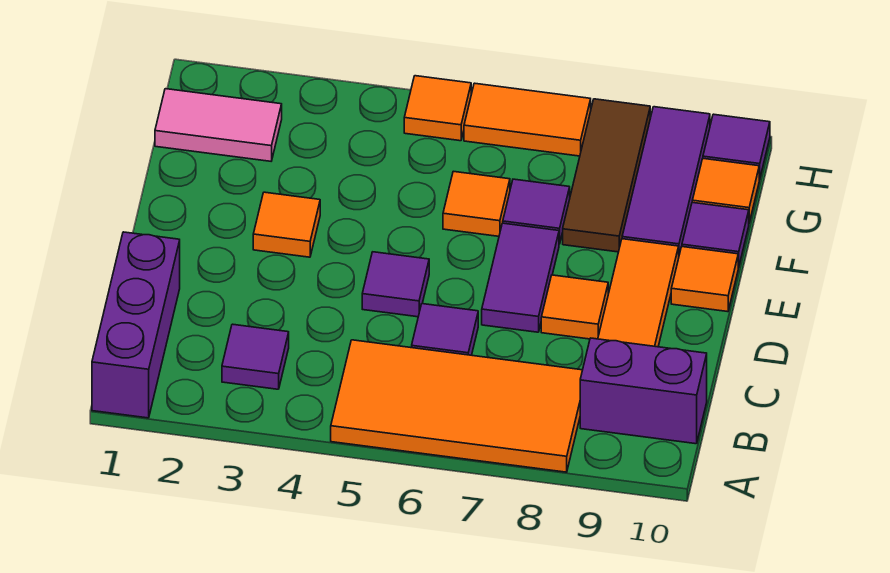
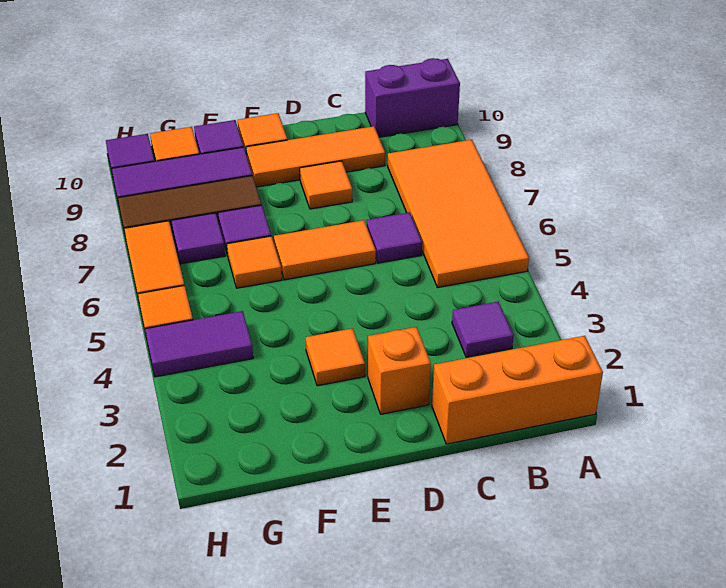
purple 1x3 brick [92,232,180,418] -> orange 1x3 brick [432,336,603,444]
purple 1x2 brick [580,338,707,444] -> purple 1x2 brick turned to [365,58,460,137]
none -> orange 1x1 brick [368,327,431,414]
purple 1x1 tile [362,252,429,317] -> purple 1x1 tile moved to [171,213,225,264]
none -> orange 1x2 tile [274,220,376,280]
purple 1x2 tile [482,223,559,332] -> purple 1x2 tile moved to [145,311,253,377]
pink 1x2 tile [155,89,282,161] -> none

